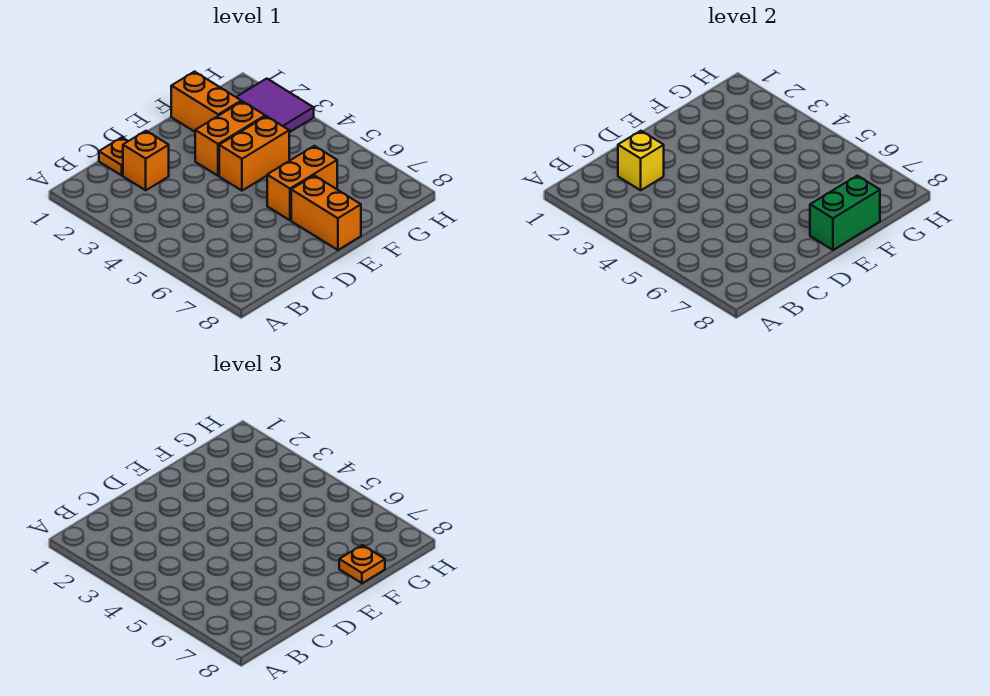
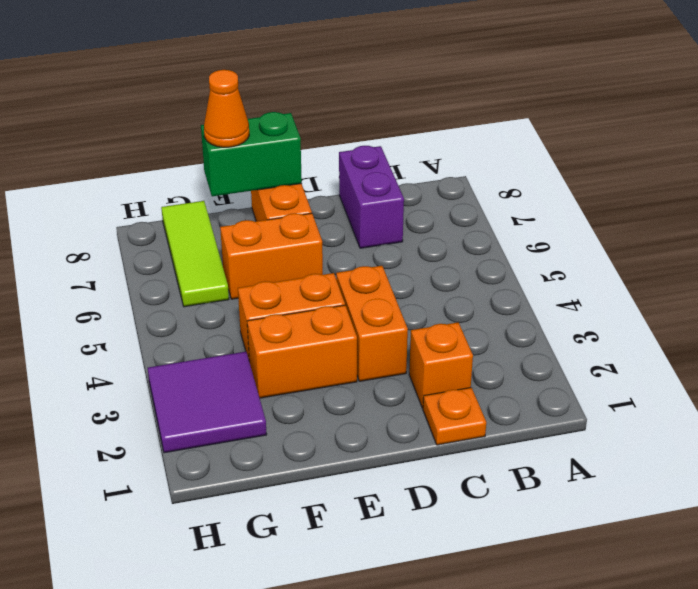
yellow 1x1 brick [618,131,664,190] -> none
none -> purple 1x2 brick [339,146,404,248]
orange 1x2 brick [171,72,241,132] -> orange 1x2 brick moved to [336,266,408,381]
orange 1x1 plate [339,545,385,583] -> orange 1x1 cone [204,70,249,147]
none -> lime 1x3 tile [161,201,229,307]

